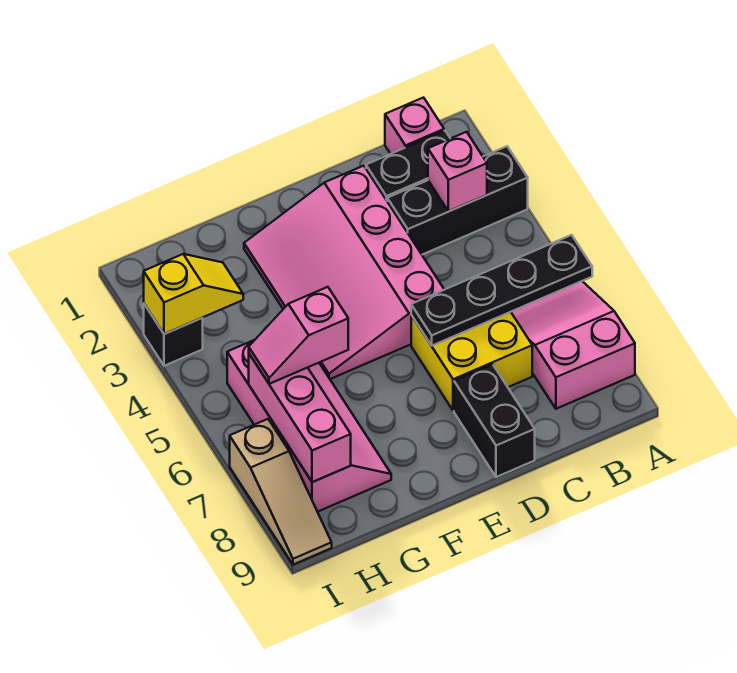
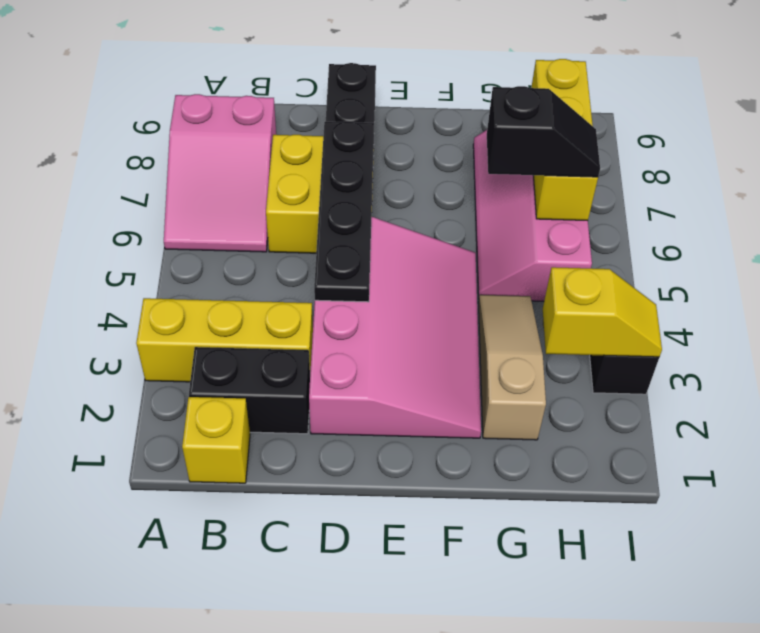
black 1x3 brick [387,146,528,255] -> yellow 1x3 brick [136,298,313,382]
black 1x4 plate [411,235,592,346] -> black 1x4 plate turned to [314,121,374,302]
pink 1x1 brick [385,98,444,154] -> yellow 1x1 brick [182,397,250,483]
pink 1x1 brick [428,132,487,211] -> none
pink 1x2 slope [249,287,348,384] -> black 1x2 slope [487,86,600,177]
yellow 1x2 slope [144,254,243,334] -> yellow 1x2 slope turned to [543,267,662,357]
pink 1x3 brick [249,354,351,482] -> yellow 1x3 brick [531,59,598,221]
tan 1x3 slope [230,419,332,565] -> tan 1x3 slope moved to [478,295,546,440]

